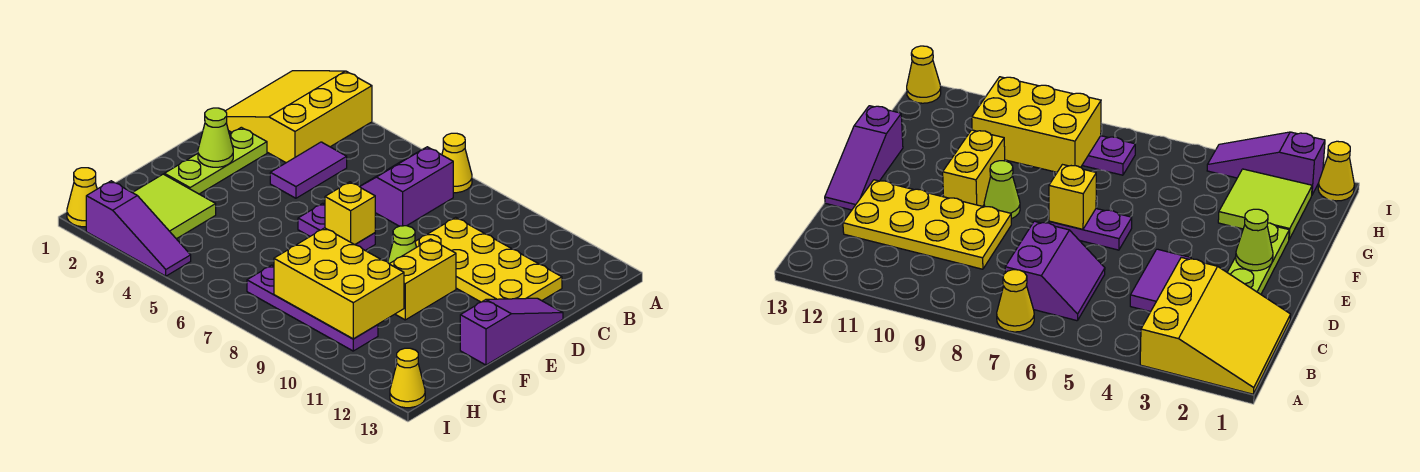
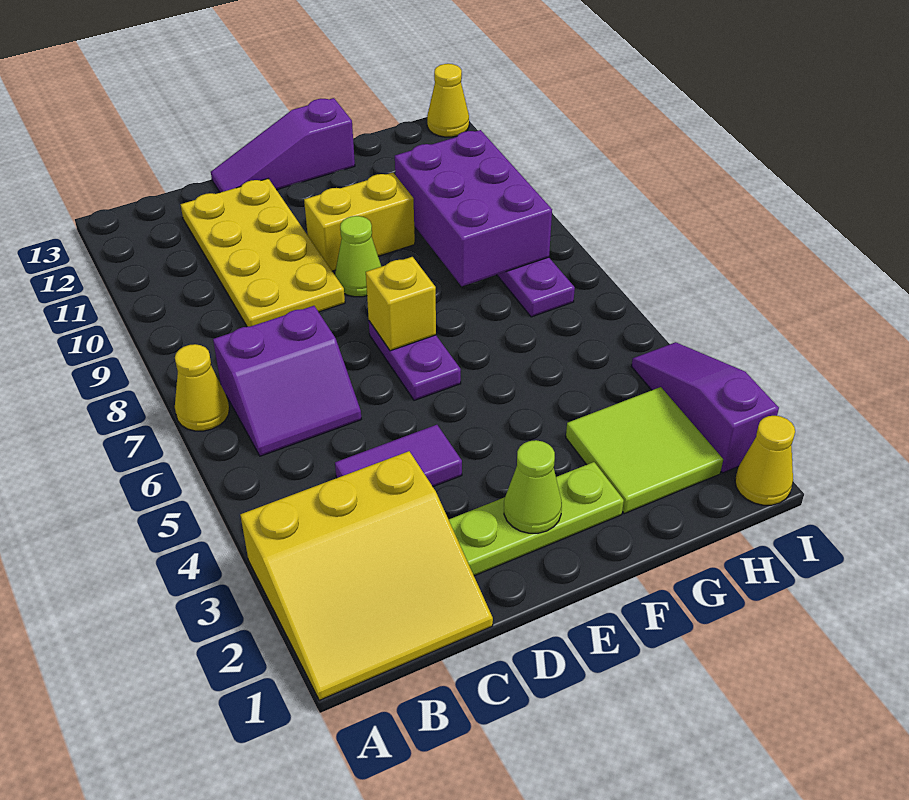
yellow 2x3 brick [274,228,404,339] -> purple 2x3 brick [395,130,552,286]

